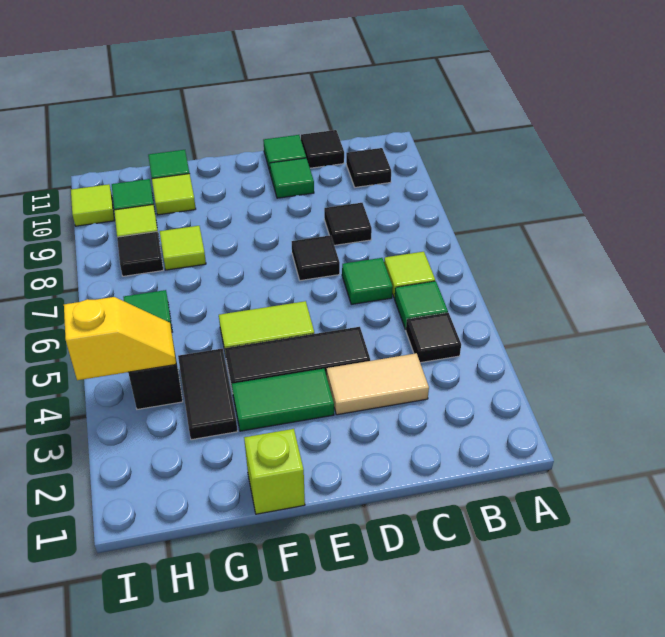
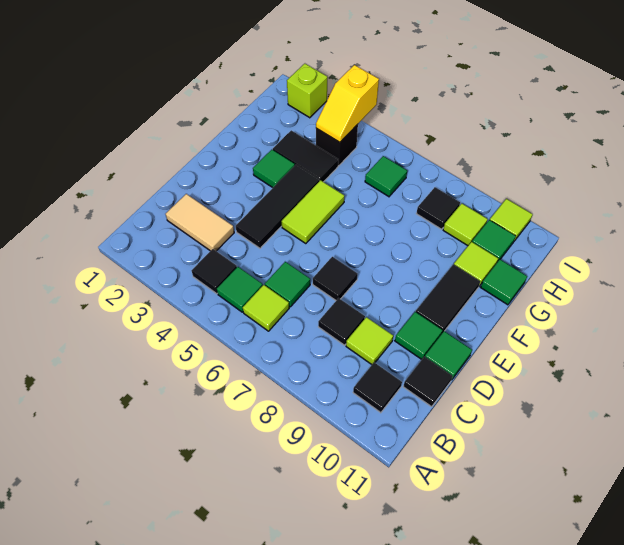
tan 1x2 tile [327,353,429,415] -> tan 1x2 tile turned to [166,194,234,251]
green 1x2 tile [232,369,334,431] -> green 1x1 tile [253,150,295,188]
none -> black 1x2 tile [416,264,480,333]
lime 1x1 brick [244,429,305,514] -> lime 1x1 brick moved to [287,64,327,118]
lime 1x1 tile [160,226,206,270] -> lime 1x1 tile moved to [346,317,393,365]

